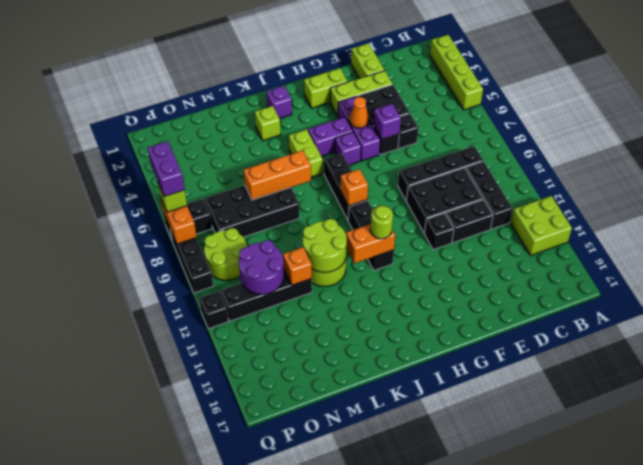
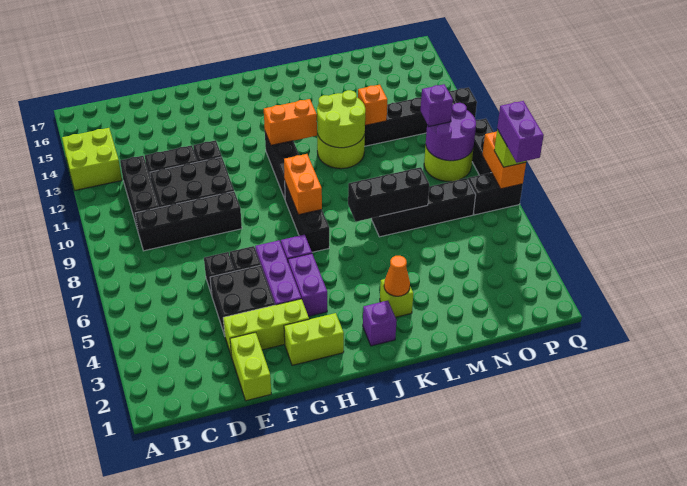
lime 1x4 brick [430,35,483,110] -> none
purple 1x1 brick [373,104,401,139] -> purple 1x1 brick moved to [421,84,453,126]
orange 1x1 cone [349,97,369,128] -> orange 1x1 cone moved to [384,256,410,296]
purple 1x2 brick [308,117,353,156] -> purple 1x2 brick turned to [288,254,327,316]
orange 1x1 brick [340,169,368,206] -> orange 1x2 brick [284,154,322,215]
lime 1x1 round brick [370,206,393,239] -> none
lime 1x2 brick [289,129,323,178] -> none
orange 1x3 brick [244,150,311,200] -> black 1x3 brick [348,167,429,222]
black 2x4 brick [205,185,300,237] -> black 1x4 brick [372,178,476,237]
purple 2x2 round brick [239,240,284,294] -> purple 2x2 round brick moved to [426,103,476,161]

